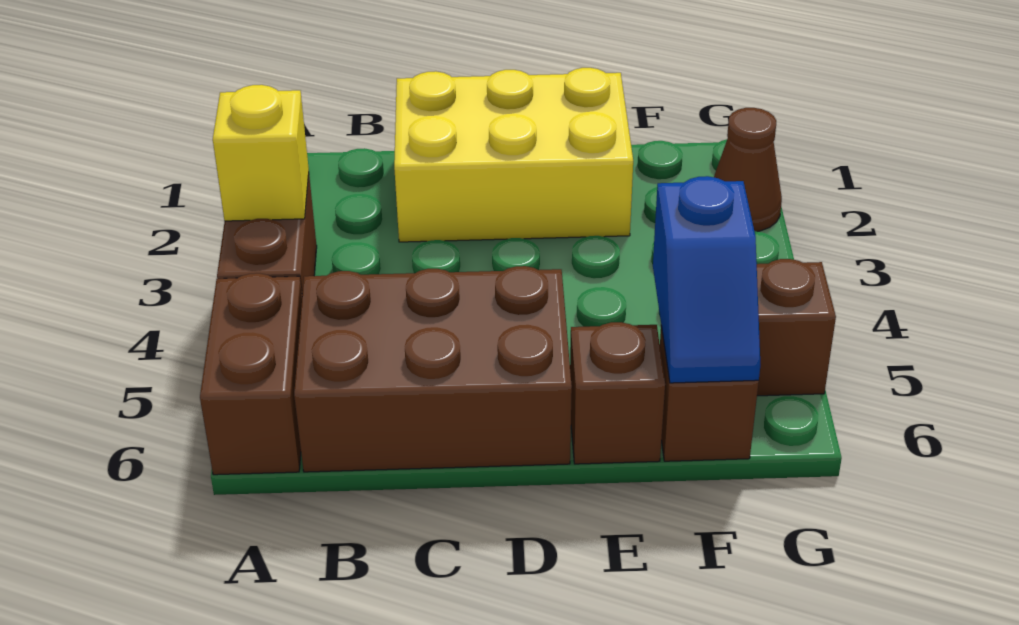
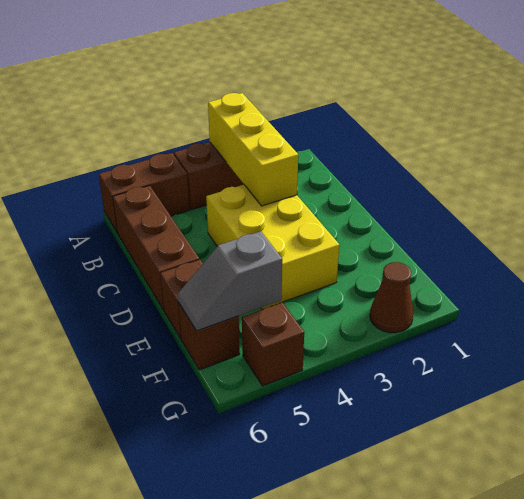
yellow 1x1 brick [213,85,309,221] -> yellow 1x3 brick [208,93,298,206]
brown 2x3 brick [294,266,572,472] -> brown 1x3 brick [113,185,200,310]
yellow 2x3 brick [394,68,633,242] -> yellow 2x3 brick moved to [206,185,339,310]
blue 1x2 slope [653,176,760,383] -> grey 1x2 slope [178,231,282,331]

